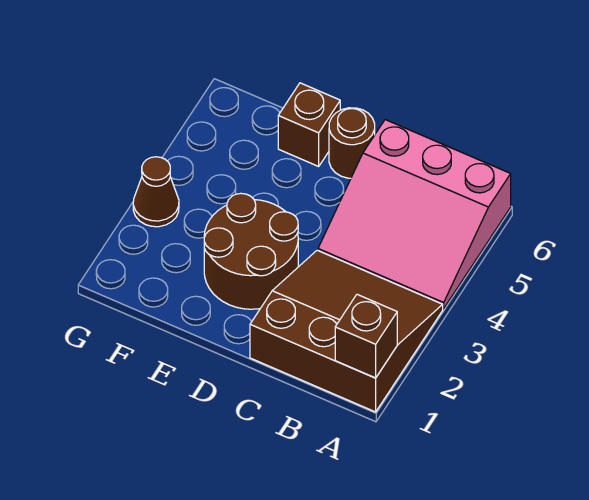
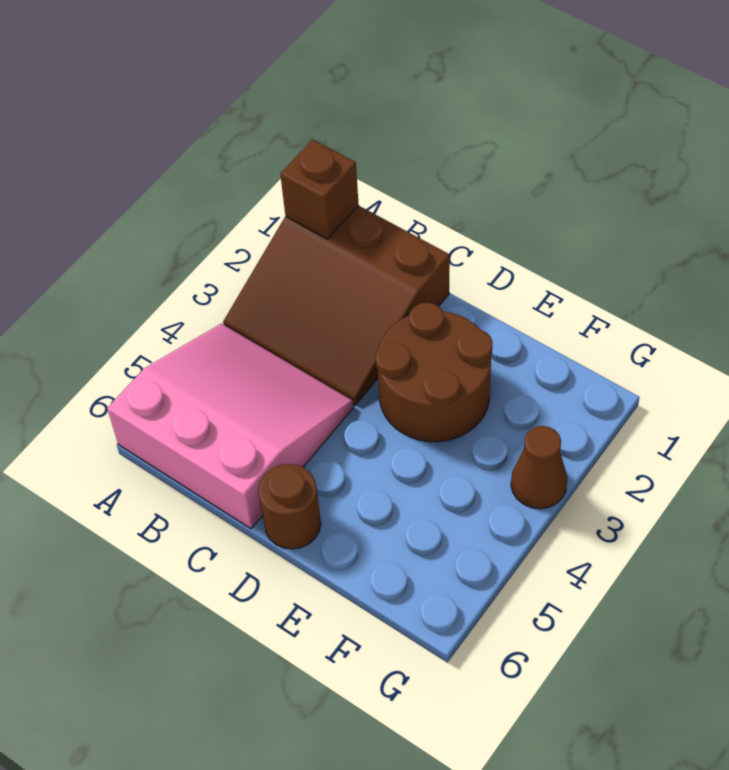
brown 1x1 brick [278,83,340,166] -> none

